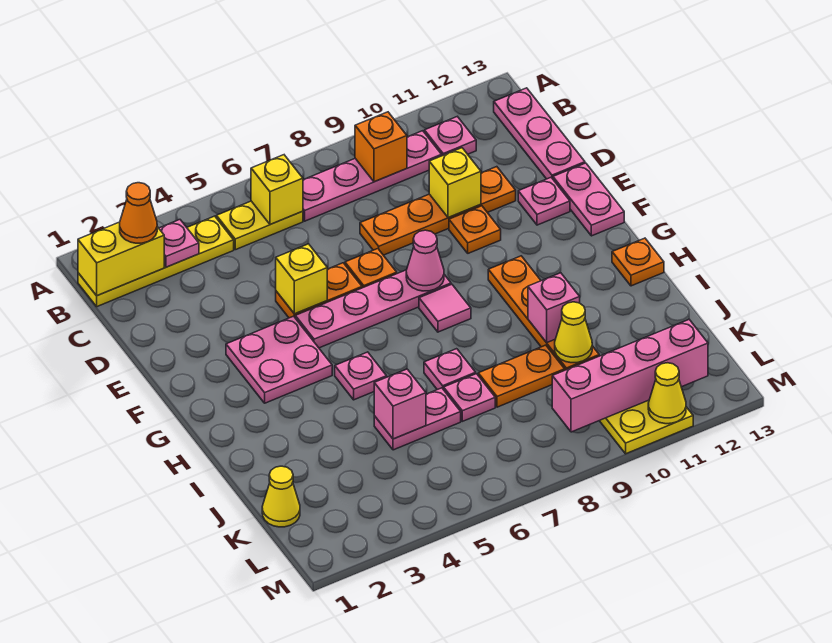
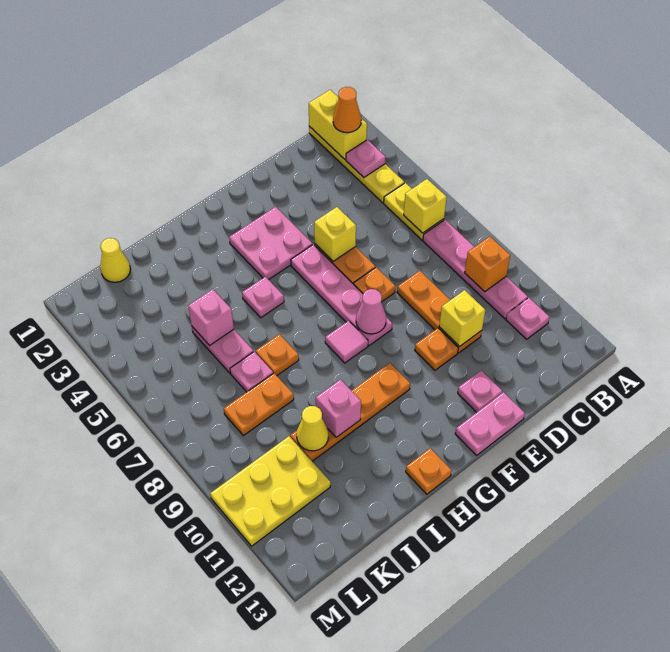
pink 1x3 plate [494,88,585,179] -> none
orange 1x4 plate [360,167,516,255] -> orange 1x3 plate [397,271,482,353]
pink 1x1 plate [424,349,476,390] -> orange 1x1 plate [256,334,299,376]
orange 1x2 plate [478,345,565,407] -> orange 1x2 plate turned to [224,373,294,436]
pink 1x4 brick [552,320,708,432] -> none
yellow 1x1 cone [648,363,686,424] -> none

